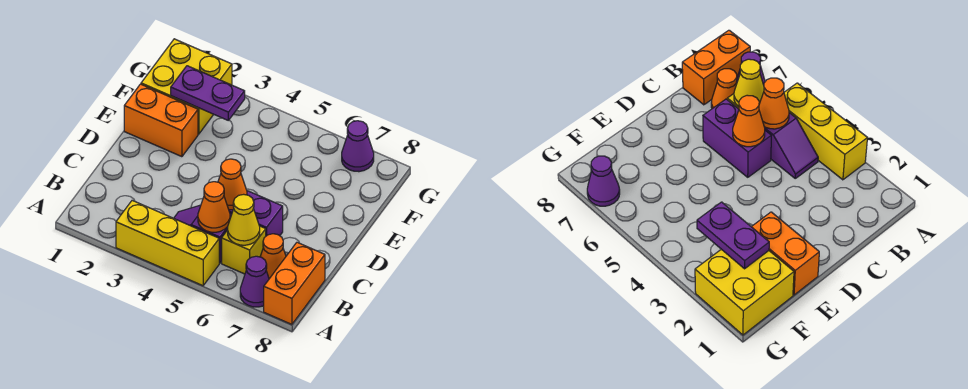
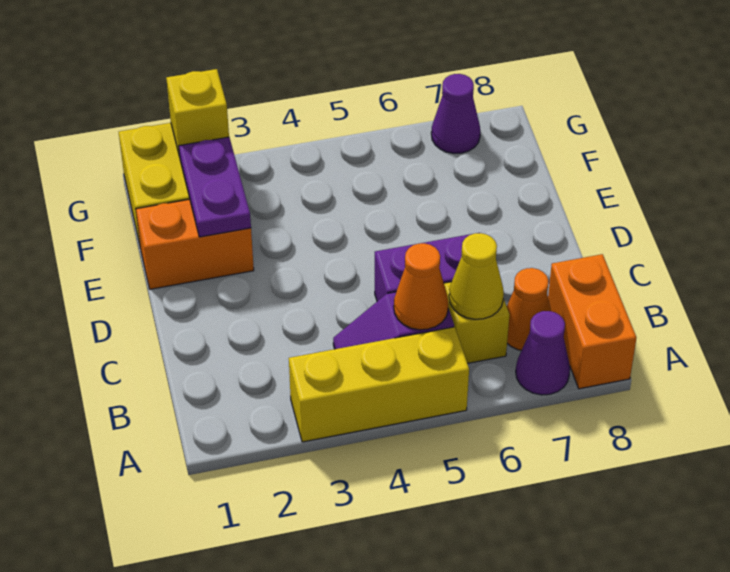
orange 1x1 cone [218,159,247,210] -> none
purple 1x2 plate [171,66,245,120] -> purple 1x2 plate turned to [179,137,251,237]
none -> yellow 1x1 brick [166,69,229,157]

